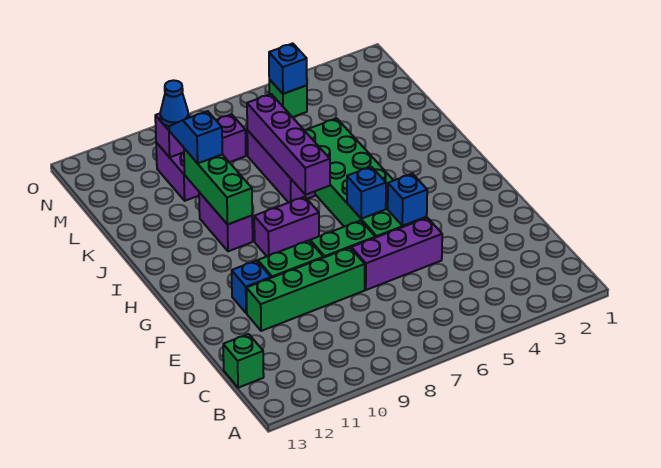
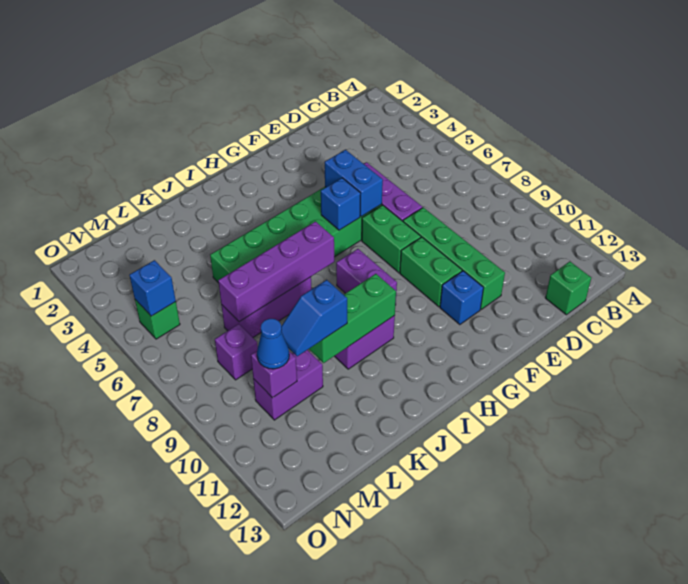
blue 1x1 brick [388,174,427,226] -> blue 1x2 brick [325,150,383,217]

